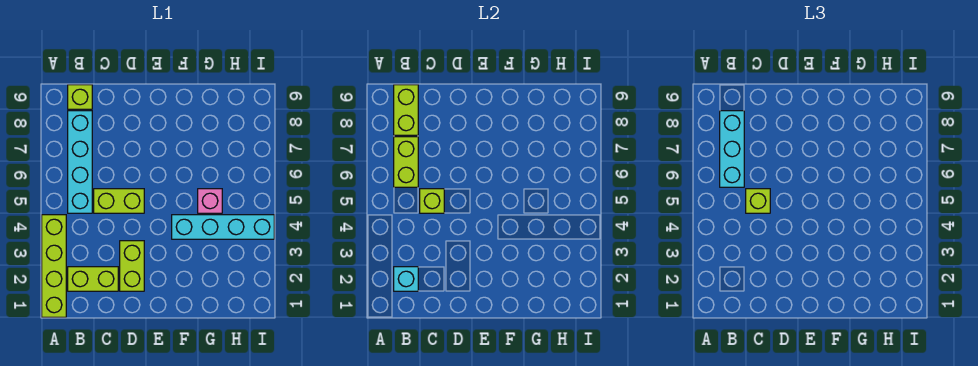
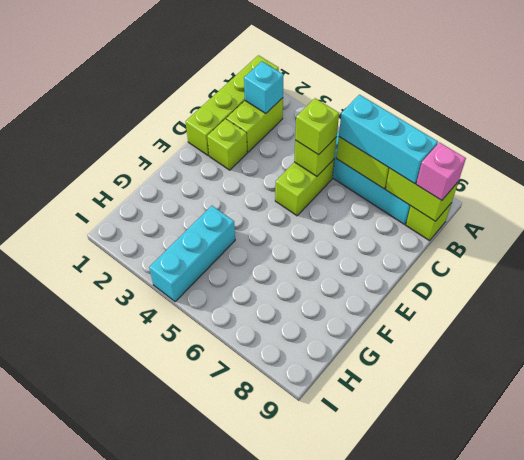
lime 1x4 brick [42,215,66,317] -> lime 1x4 brick turned to [186,55,279,156]
lime 1x2 brick [120,241,144,291] -> lime 1x1 brick [207,119,247,170]
cyan 1x4 brick [172,215,274,239] -> cyan 1x3 brick [149,206,235,302]
pink 1x1 brick [198,189,222,213] -> pink 1x1 brick moved to [416,142,466,200]

